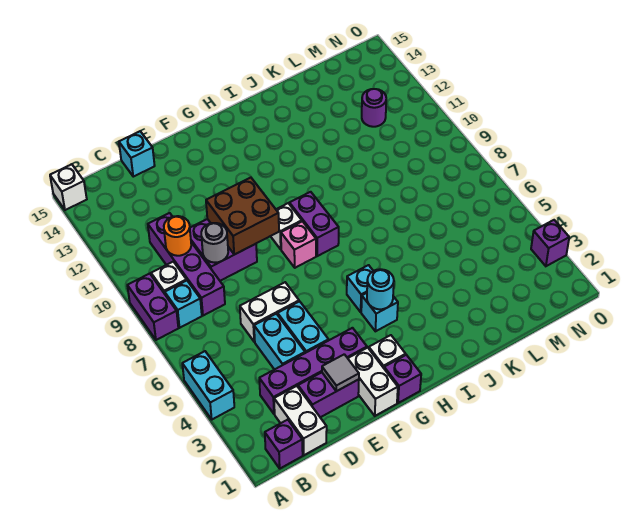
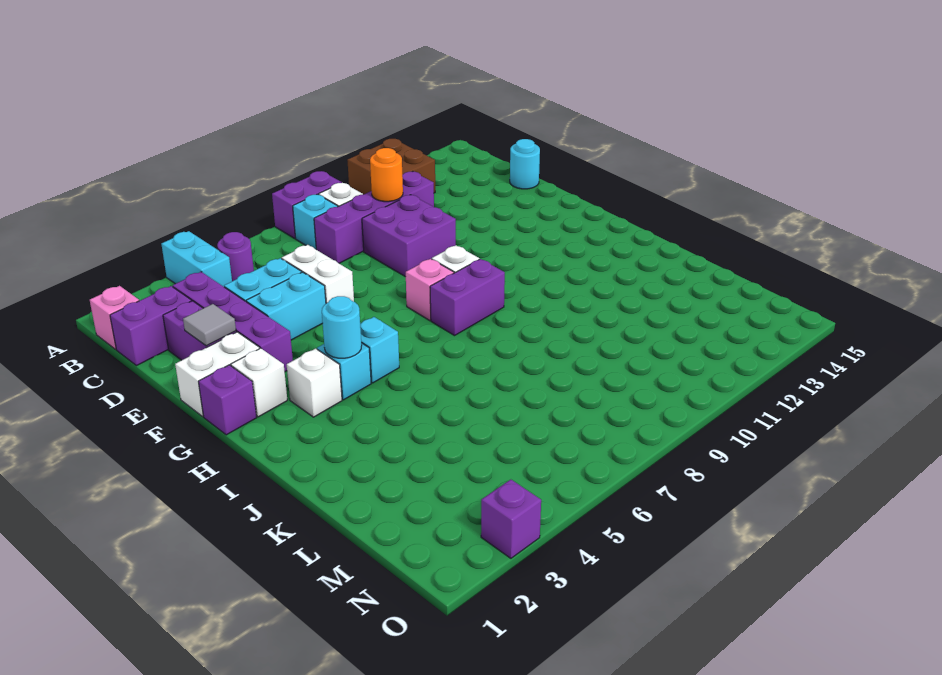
cyan 1x2 brick [182,351,234,419] -> cyan 1x2 brick turned to [161,231,232,287]
white 1x1 brick [50,164,87,210] -> white 1x1 brick moved to [287,349,342,417]
purple 1x1 brick [265,420,303,468] -> pink 1x1 brick [90,286,139,349]
white 1x2 brick [274,386,327,455] -> purple 1x2 brick [110,286,191,366]
grey 1x1 round brick [201,223,228,263] -> none
cyan 1x1 brick [119,131,155,177] -> cyan 1x1 round brick [510,139,540,189]
brown 2x2 brick [206,178,279,255] -> brown 2x2 brick moved to [347,139,435,195]
purple 1x1 round brick [362,89,386,127] -> purple 1x1 round brick moved to [217,232,254,281]

